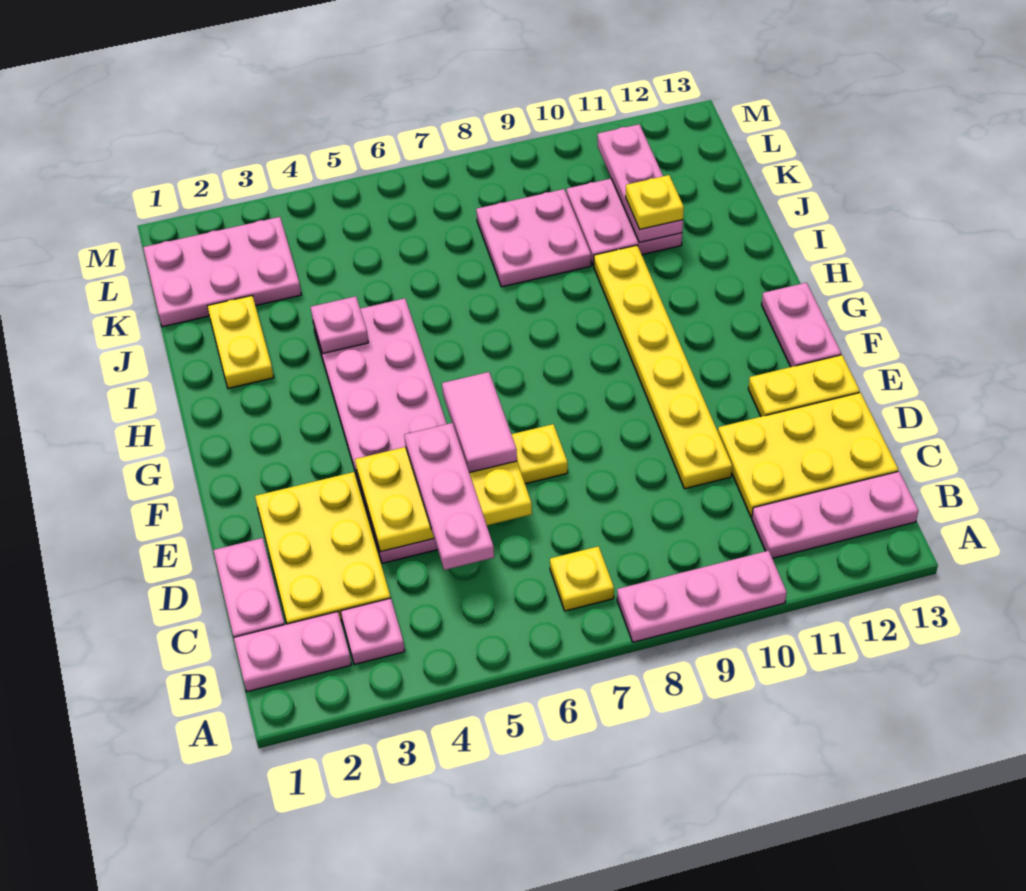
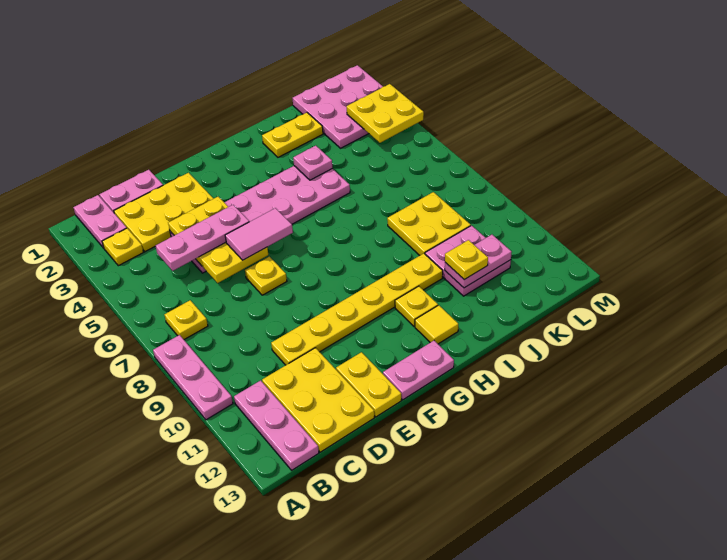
pink 1x1 plate [341,598,405,665] -> yellow 1x1 plate [102,228,143,266]
none -> yellow 1x1 plate [395,286,438,326]
none -> yellow 1x1 tile [415,305,458,344]
pink 2x2 plate [476,189,591,287] -> yellow 2x2 plate [387,192,471,255]
pink 1x3 plate [598,124,683,242] -> pink 1x2 plate [445,235,512,288]
pink 2x3 plate [143,217,301,327] -> pink 3x3 plate [292,65,383,148]
none -> yellow 2x2 plate [346,84,424,143]

